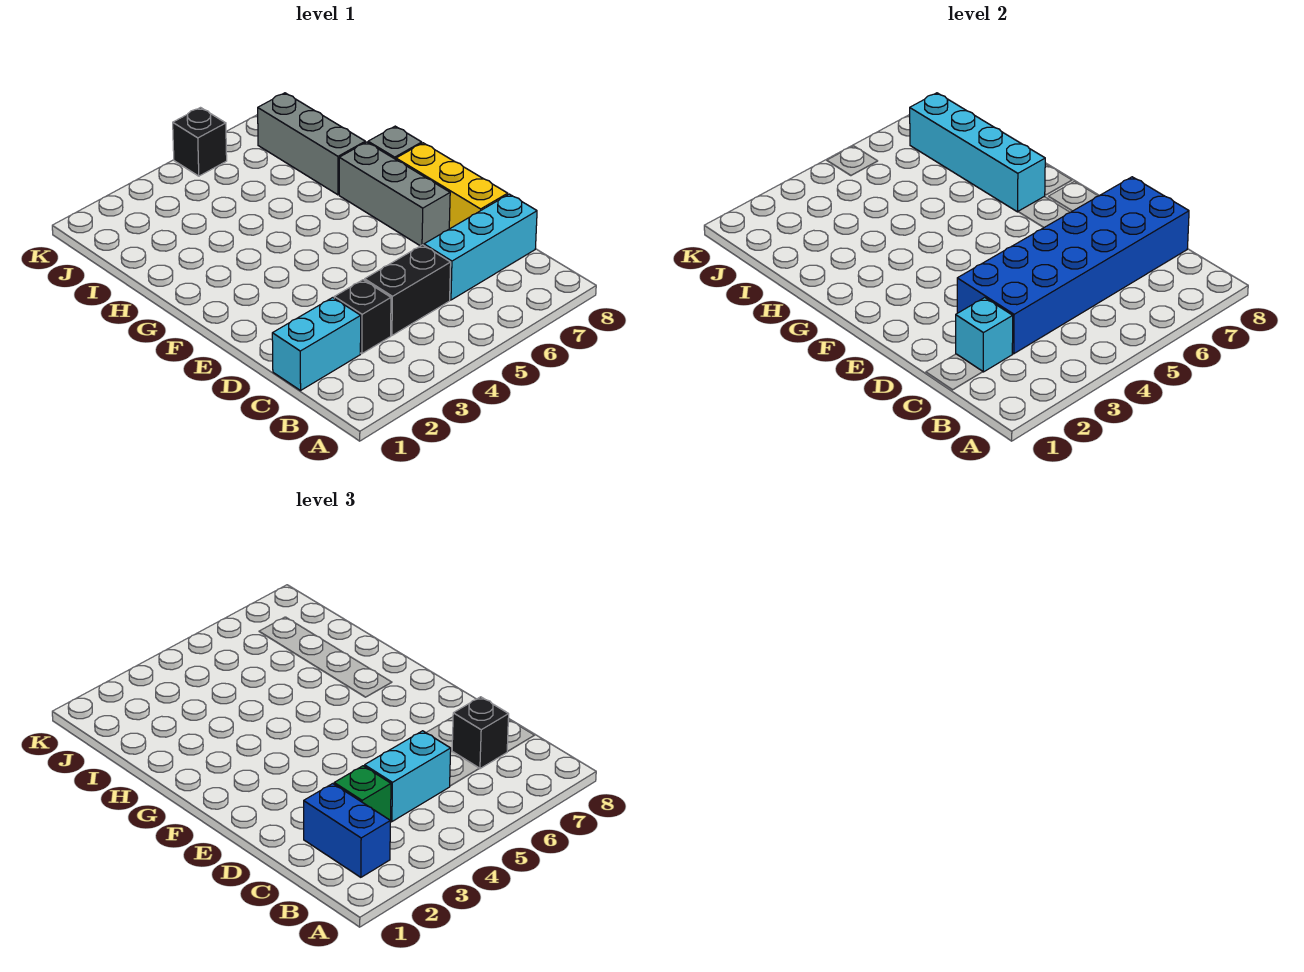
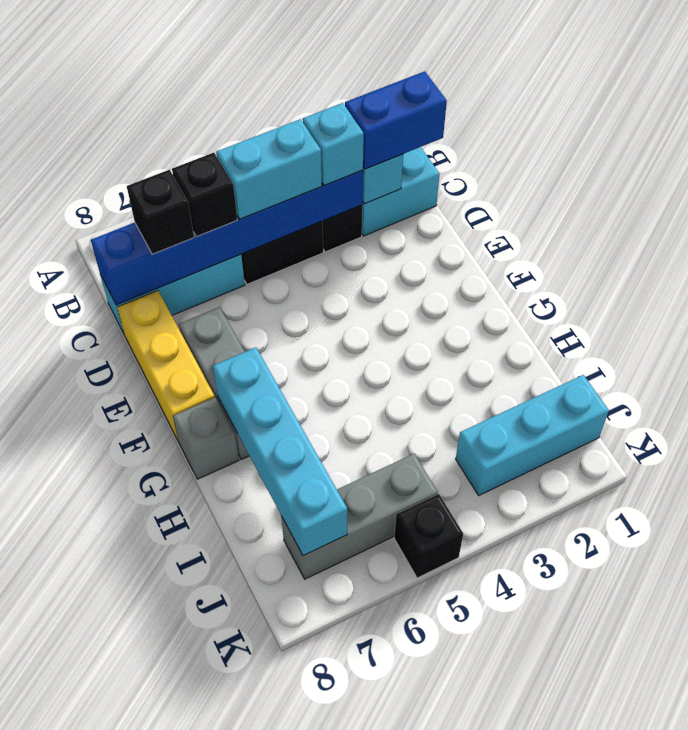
blue 1x2 brick [304,784,390,877] -> blue 1x2 brick turned to [345,71,447,169]
blue 2x6 brick [957,177,1189,354] -> blue 1x6 brick [91,170,363,305]
green 1x1 brick [334,766,391,822] -> cyan 1x1 brick [303,103,364,186]
none -> black 1x1 brick [172,153,237,237]
grey 1x3 brick [258,93,365,195] -> grey 1x3 brick turned to [281,454,438,579]
none -> cyan 1x3 brick [456,375,609,495]

